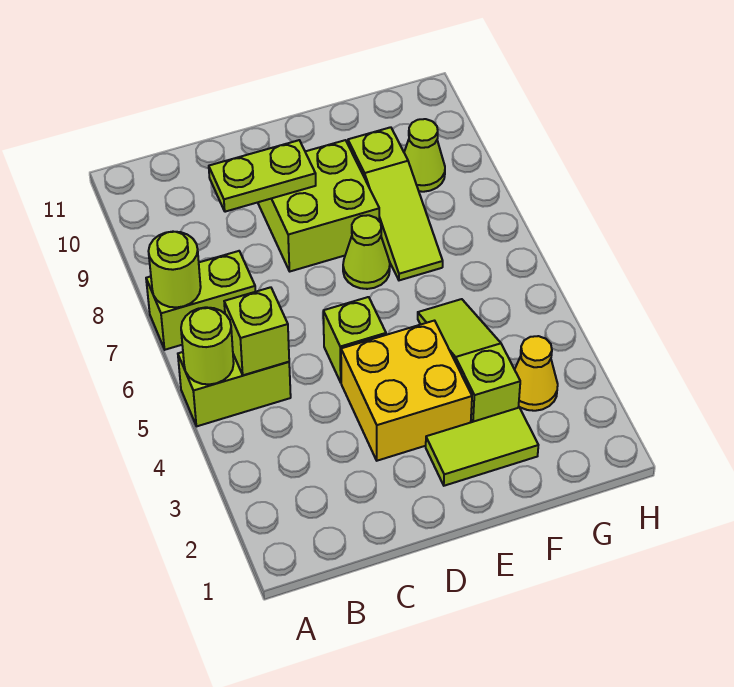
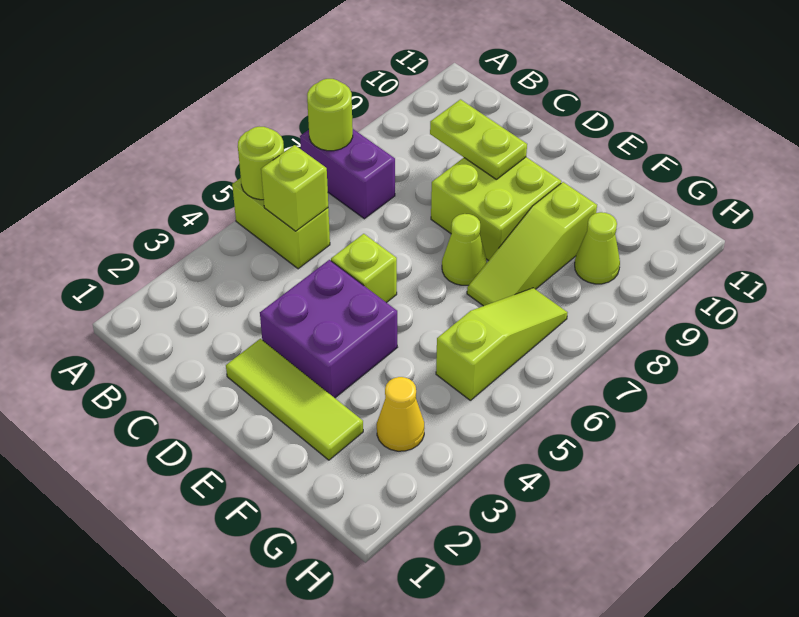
lime 1x2 brick [146,251,255,350] -> purple 1x2 brick [300,129,395,219]
yellow 2x2 brick [341,321,472,461] -> purple 2x2 brick [260,260,397,398]
lime 1x2 tile [426,408,538,486] -> lime 1x3 tile [226,339,363,460]
lime 1x3 slope [418,299,520,422] -> lime 1x3 slope moved to [436,288,568,400]

